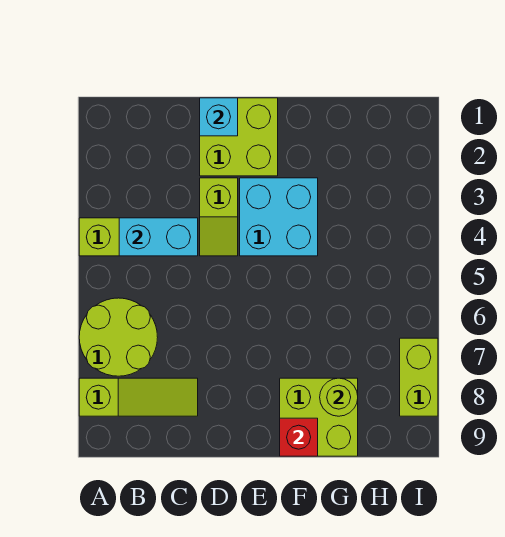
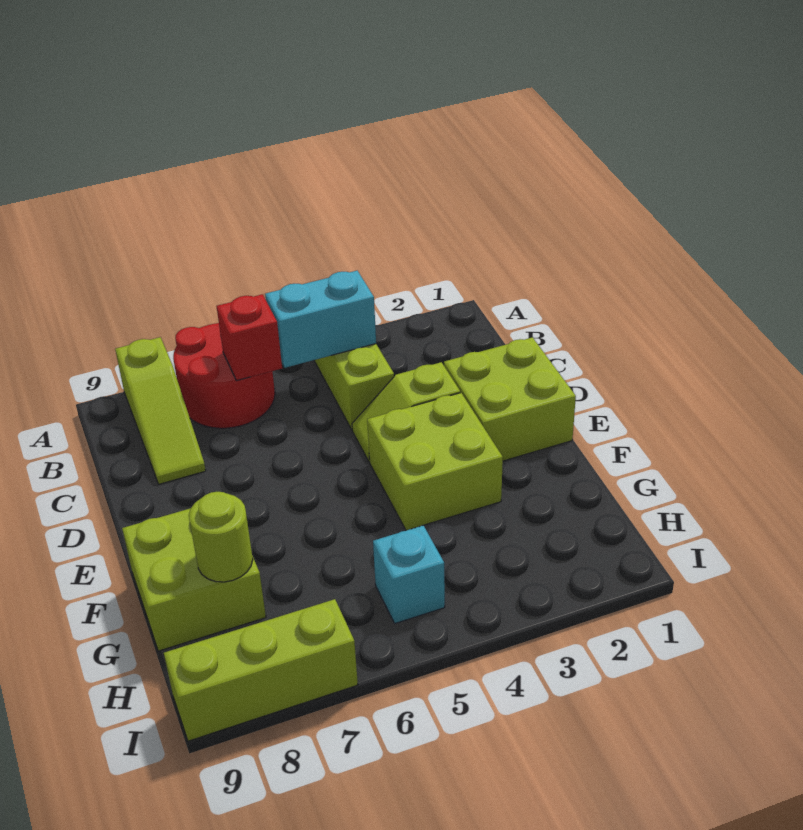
lime 2x2 round brick [79,298,158,376] -> red 2x2 round brick [173,323,275,428]
cyan 1x2 brick [119,218,198,256] -> cyan 1x2 brick turned to [265,271,376,368]
cyan 1x1 brick [200,98,238,136] -> cyan 1x1 brick moved to [373,525,445,623]
cyan 2x2 brick [240,178,318,256] -> lime 2x2 brick [367,393,503,531]
red 1x1 brick [280,418,318,456] -> red 1x1 brick moved to [217,294,282,381]
lime 1x2 brick [400,338,438,416] -> lime 1x3 brick [164,599,358,741]

